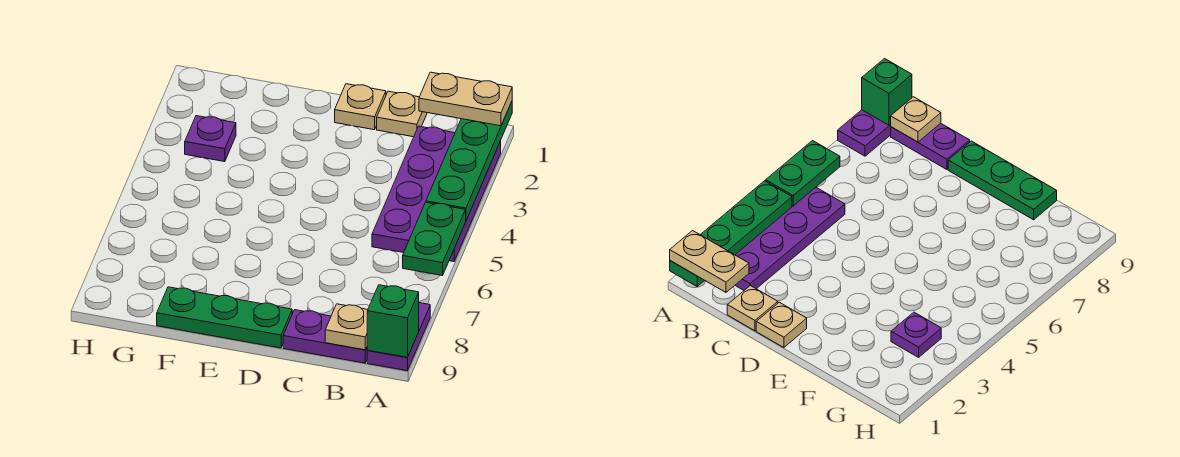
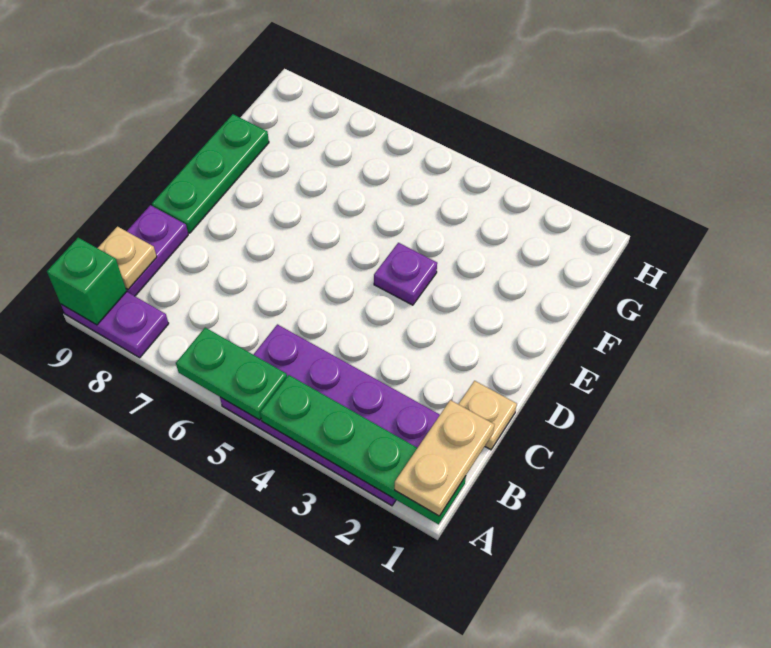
tan 1x1 plate [335,84,386,130] -> none
purple 1x1 plate [185,116,236,162] -> purple 1x1 plate moved to [374,243,437,305]

